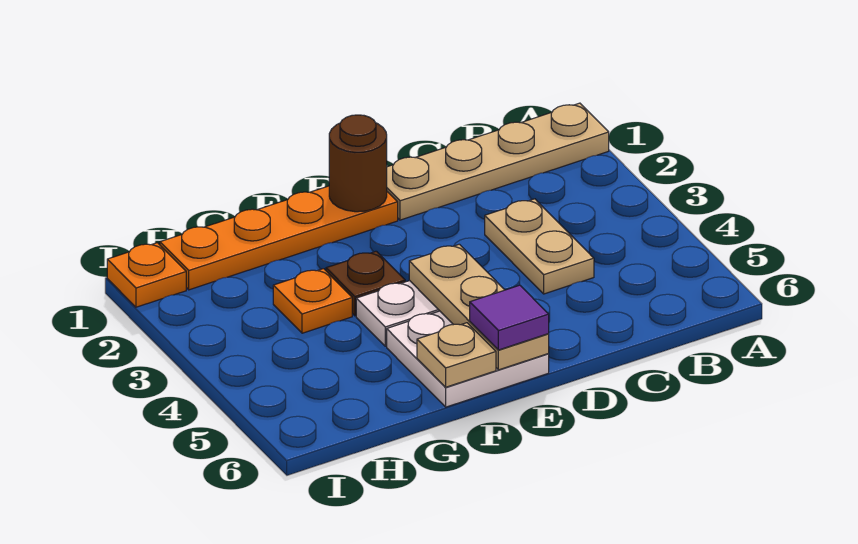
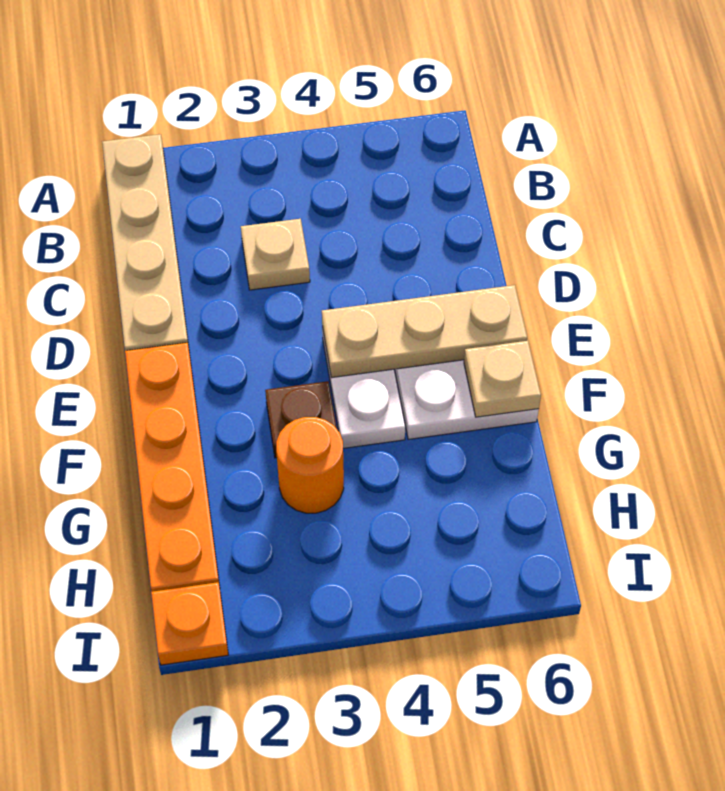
tan 1x2 plate [485,199,594,294] -> tan 1x1 plate [241,219,310,290]
brown 1x1 round brick [329,115,387,212] -> none
purple 1x1 tile [470,285,549,350] -> none
orange 1x1 plate [273,269,352,333] -> orange 1x1 round brick [276,417,344,513]

